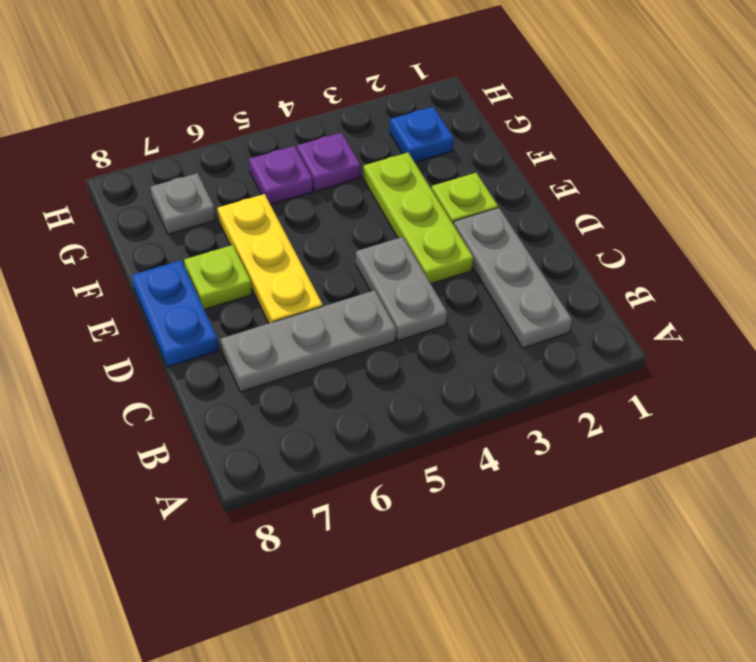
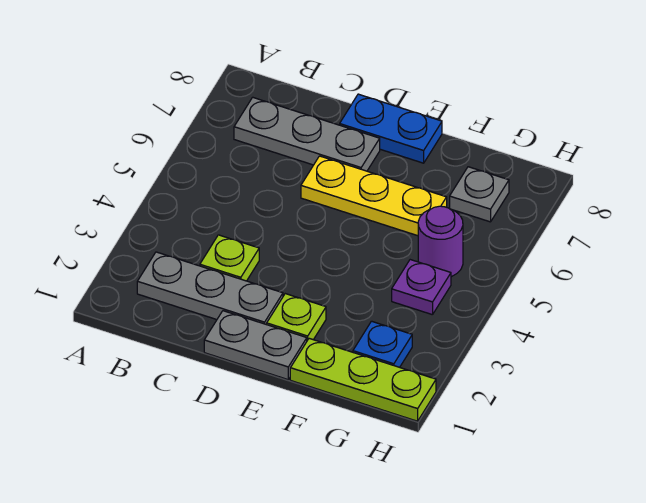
grey 1x2 plate [356,237,447,341] -> grey 1x2 plate moved to [204,311,307,380]
grey 1x3 plate [221,290,396,392] -> grey 1x3 plate turned to [234,97,380,171]
lime 1x3 plate [363,153,473,284] -> lime 1x3 plate moved to [290,338,436,421]
lime 1x1 plate [184,245,252,309] -> lime 1x1 plate moved to [200,235,259,281]
purple 1x1 plate [249,146,313,205] -> purple 1x1 round brick [418,206,463,277]

